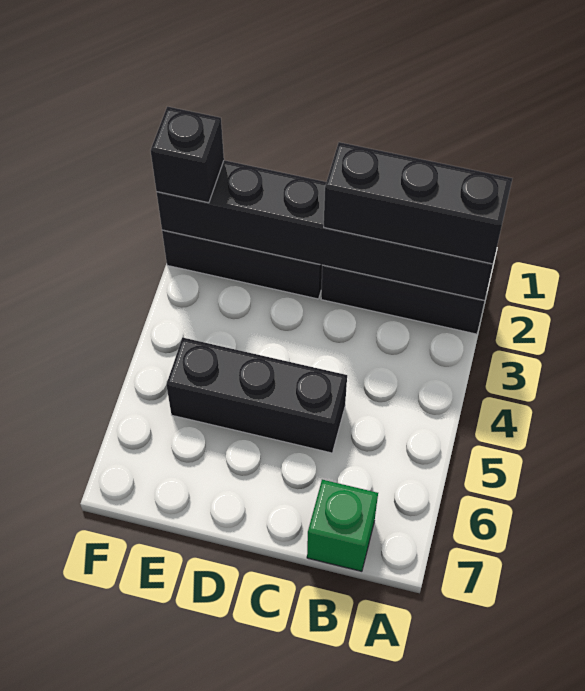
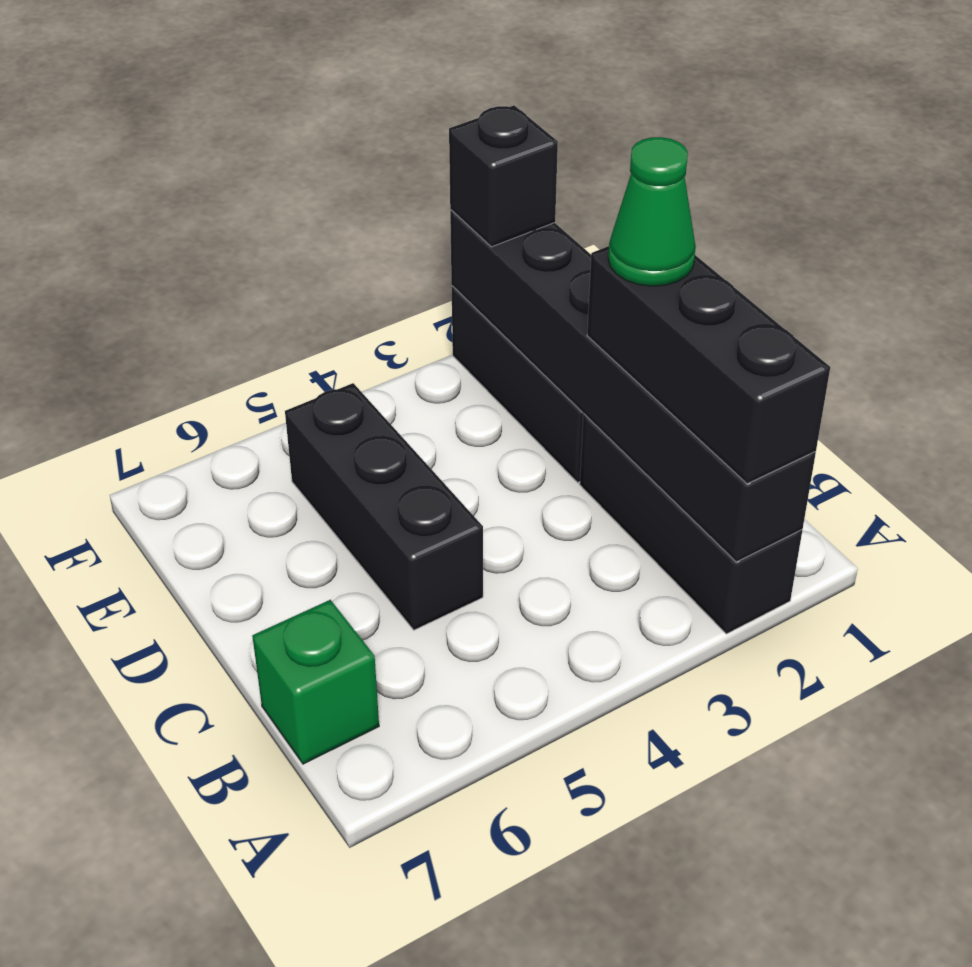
none -> green 1x1 cone [608,137,696,286]

